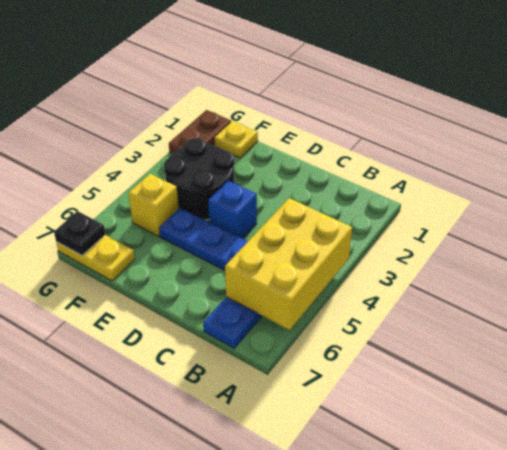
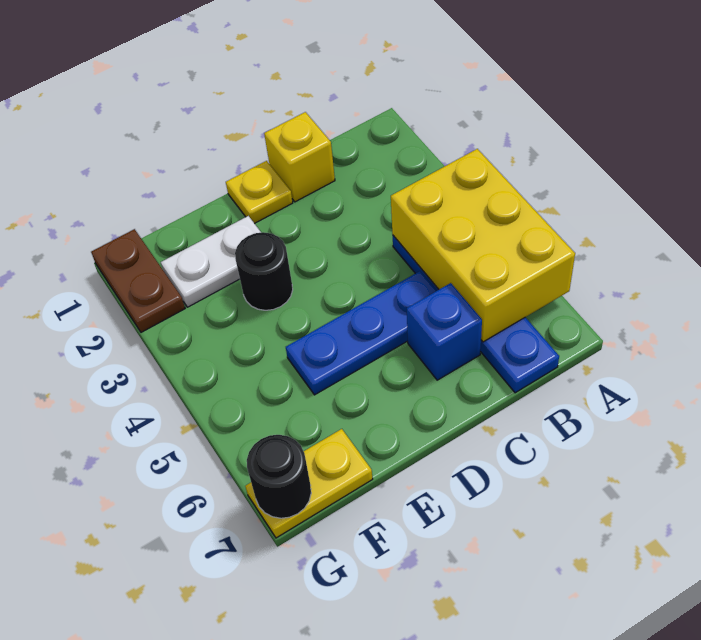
blue 1x1 brick [208,181,257,239] -> blue 1x1 brick moved to [407,283,482,380]
none -> white 1x2 plate [161,216,261,307]
black 2x2 round brick [164,138,235,220] -> black 1x1 round brick [235,232,293,310]
yellow 1x1 plate [214,121,258,158] -> yellow 1x1 plate moved to [226,161,293,223]
yellow 1x1 brick [128,174,179,236] -> yellow 1x1 brick moved to [264,112,335,202]
black 1x1 plate [54,211,105,256] -> black 1x1 round brick [247,435,311,518]

